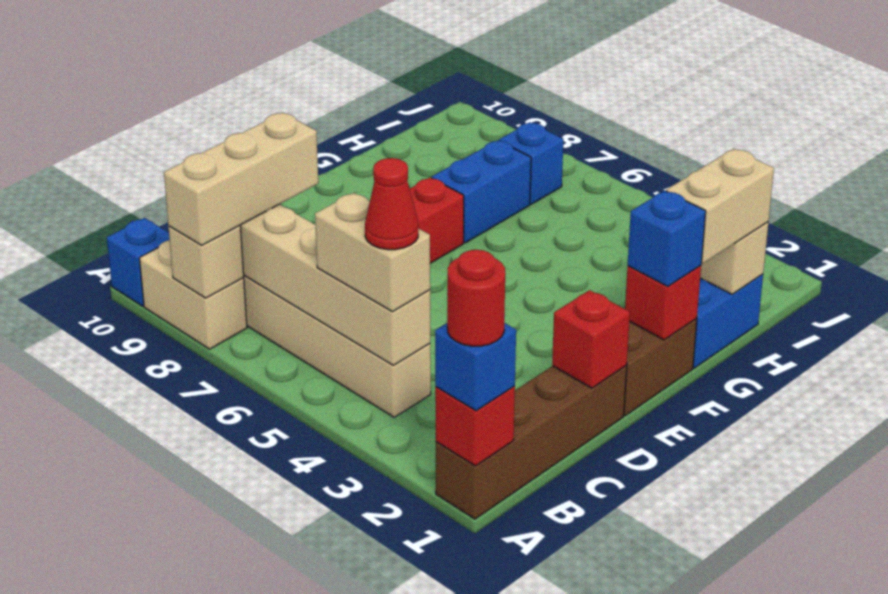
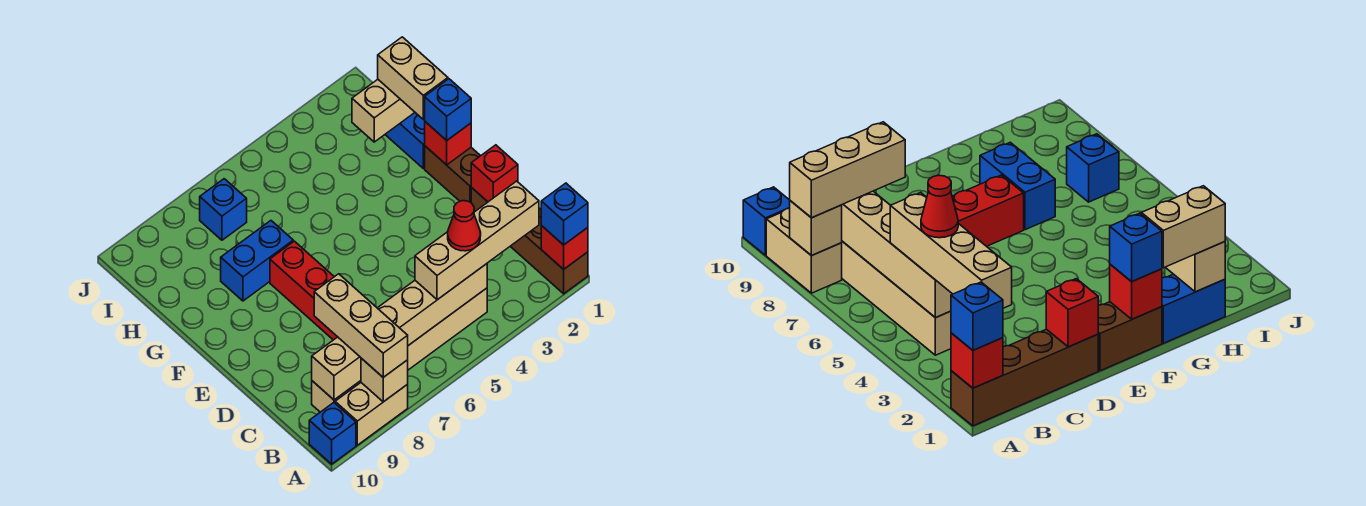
red 1x1 round brick [447,250,505,346] -> none
tan 1x2 brick [315,193,430,312] -> tan 1x4 brick [415,181,539,300]
blue 1x2 brick [432,140,531,243] -> blue 1x2 brick turned to [221,221,293,301]

